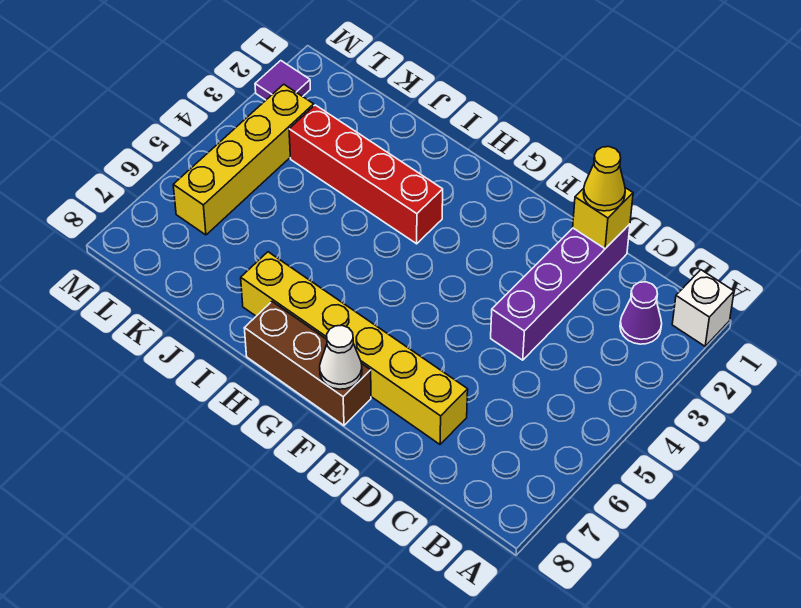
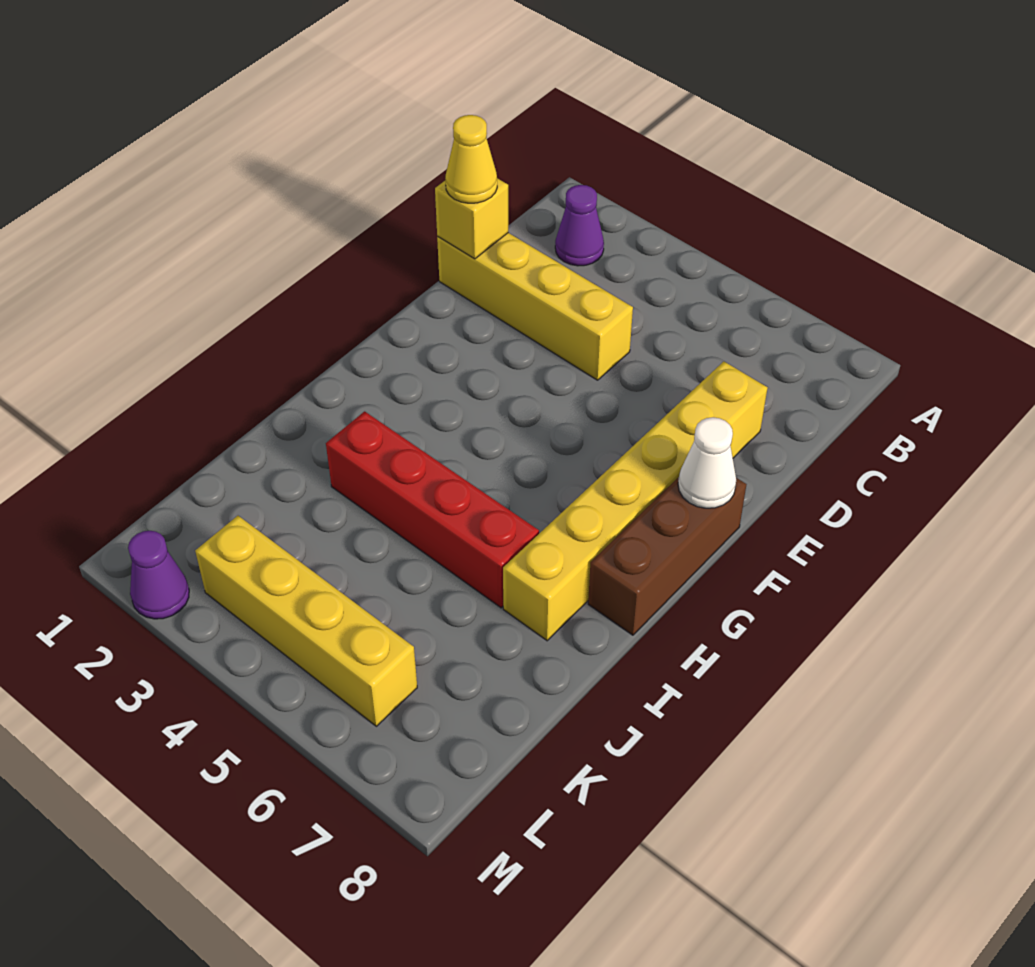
white 1x1 brick [672,270,734,346] -> none
purple 1x4 brick [491,224,630,360] -> yellow 1x4 brick [437,233,633,380]
red 1x4 brick [289,105,443,244] -> red 1x4 brick turned to [326,411,539,608]
purple 1x1 tile [255,61,310,100] -> purple 1x1 cone [128,531,189,619]

